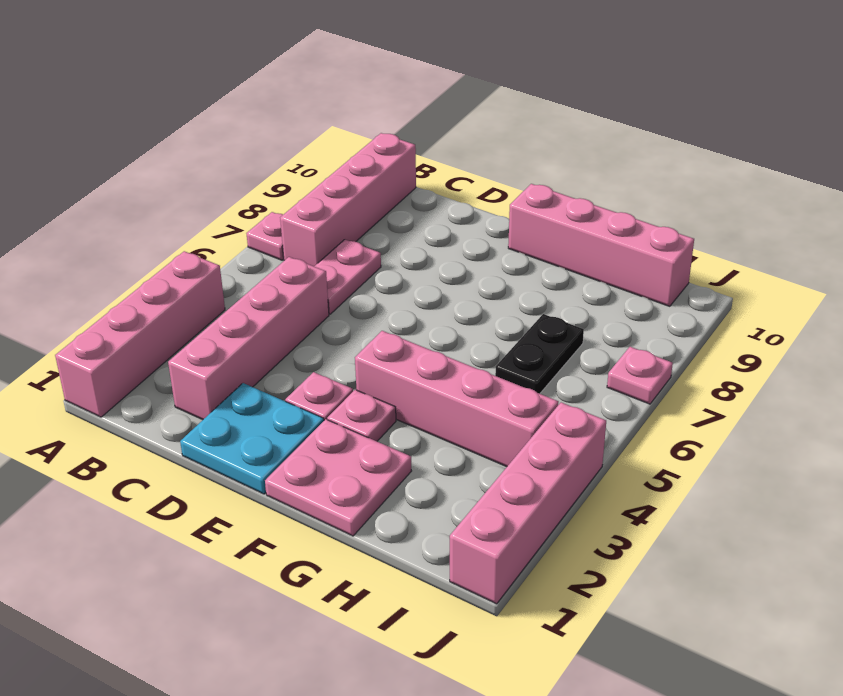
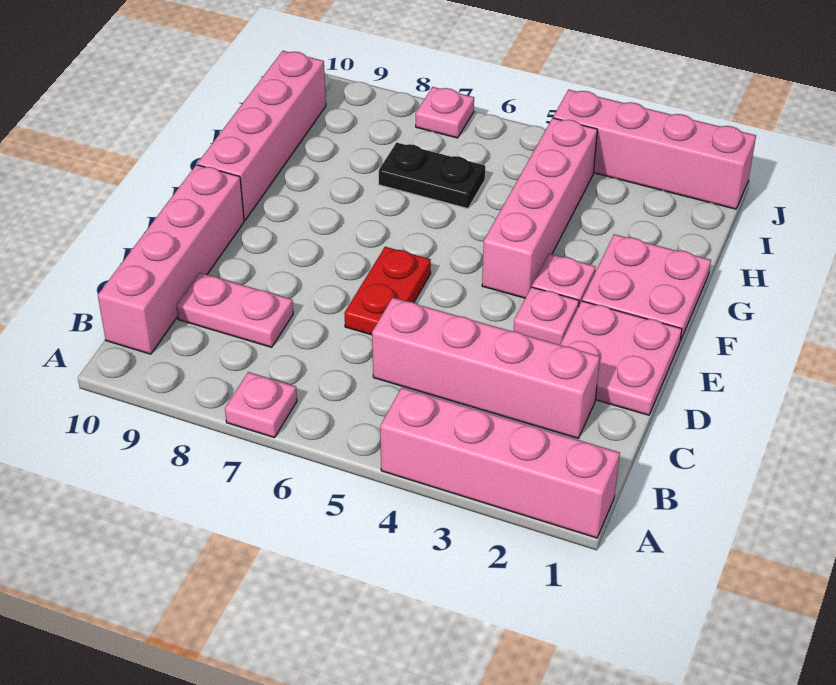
pink 1x4 brick [280,133,416,266] -> pink 1x4 brick turned to [98,165,244,354]
pink 1x2 plate [314,240,381,314] -> pink 1x2 plate moved to [176,273,293,347]
cyan 2x2 plate [180,383,324,494] -> pink 2x2 plate [560,301,682,415]
none -> red 1x2 plate [345,247,431,335]

